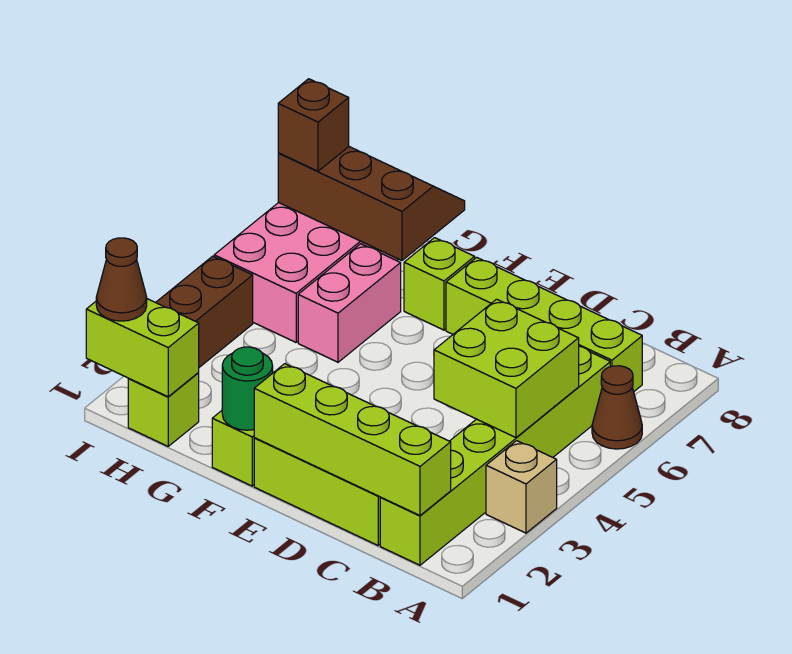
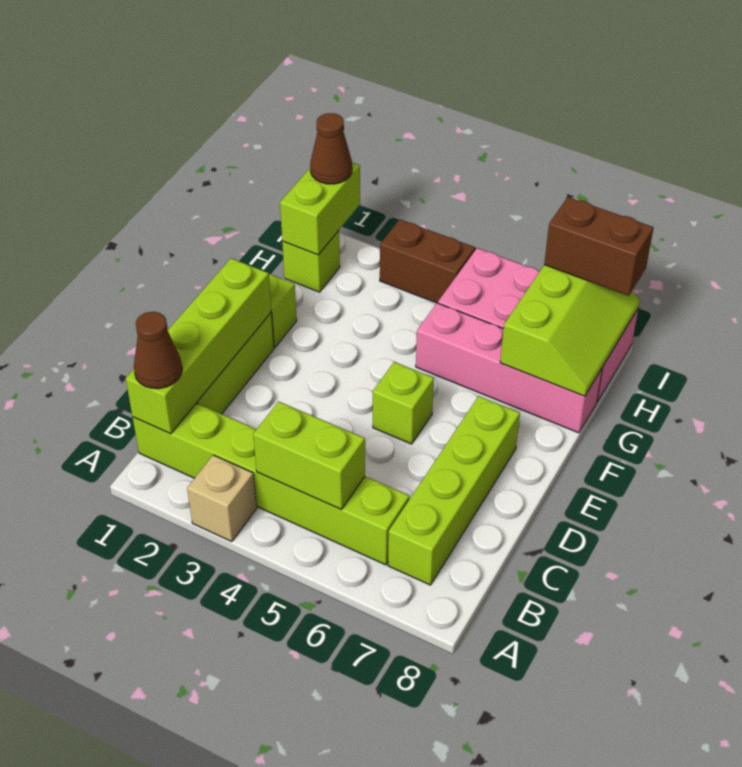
brown 1x1 cone [592,366,642,449] -> brown 1x1 cone moved to [134,312,182,389]
lime 2x2 brick [434,299,579,438] -> lime 1x2 brick [253,402,365,509]
green 1x1 round brick [222,347,273,430] -> none
lime 1x1 brick [404,238,475,330] -> lime 1x1 brick moved to [373,362,434,444]
pink 1x2 brick [298,244,401,362] -> pink 1x4 brick [416,303,603,433]
brown 2x3 slope [278,147,465,260] -> lime 2x3 slope [500,265,640,396]
brown 1x1 brick [278,79,349,171] -> brown 1x2 brick [544,197,654,296]

